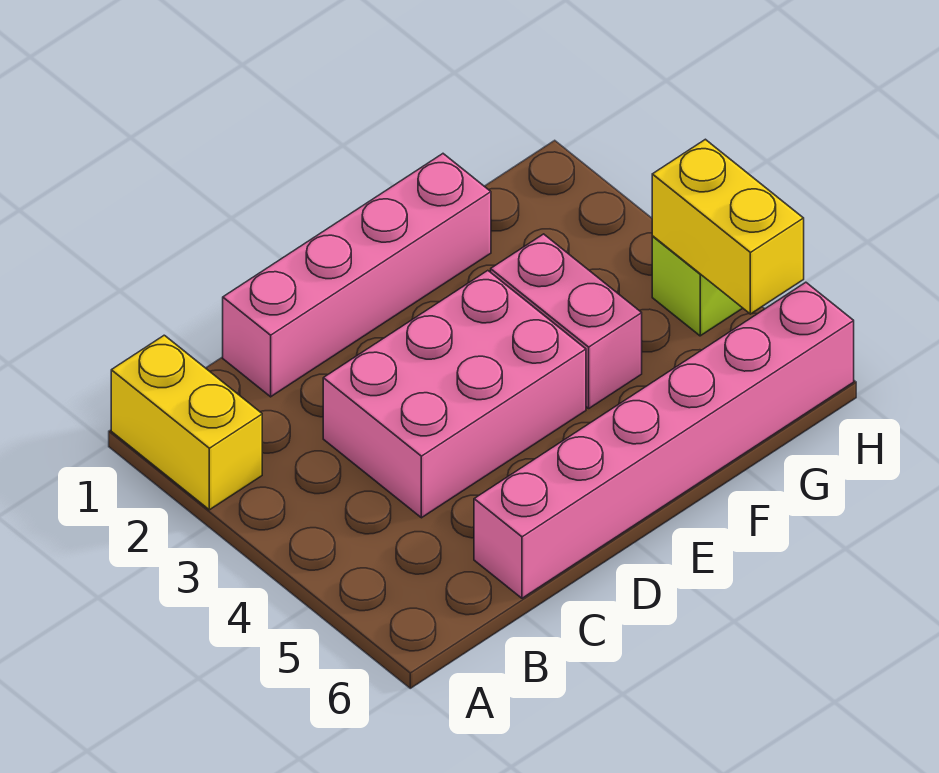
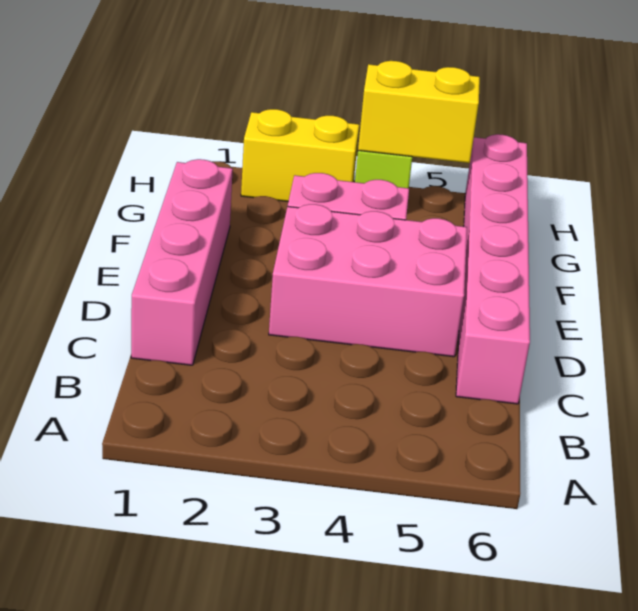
yellow 1x2 brick [111,335,262,510] -> yellow 1x2 brick moved to [241,109,359,201]
pink 2x3 brick [323,271,586,518] -> pink 2x3 brick turned to [269,204,467,357]

